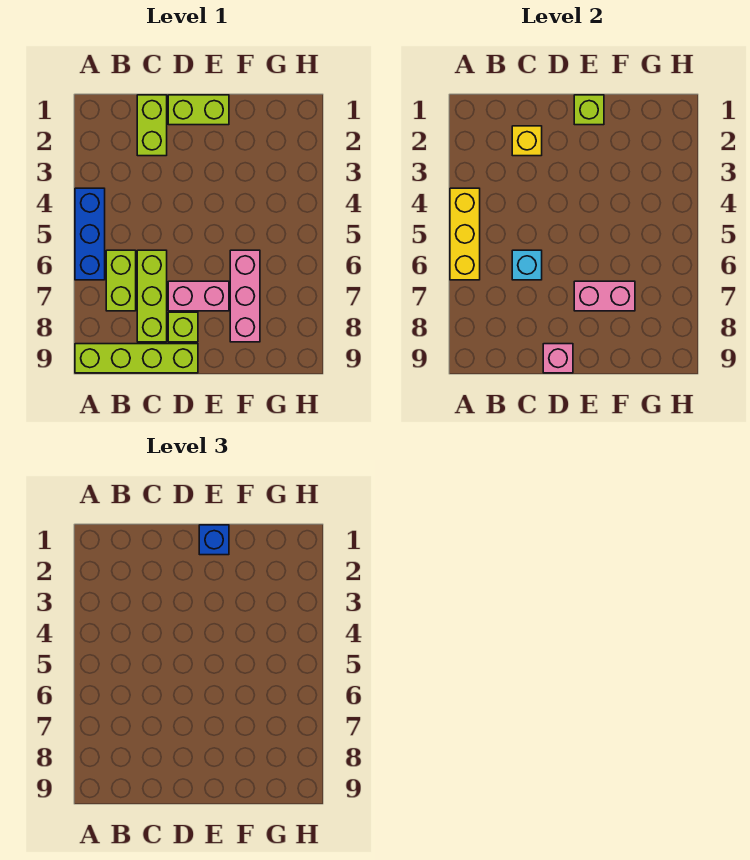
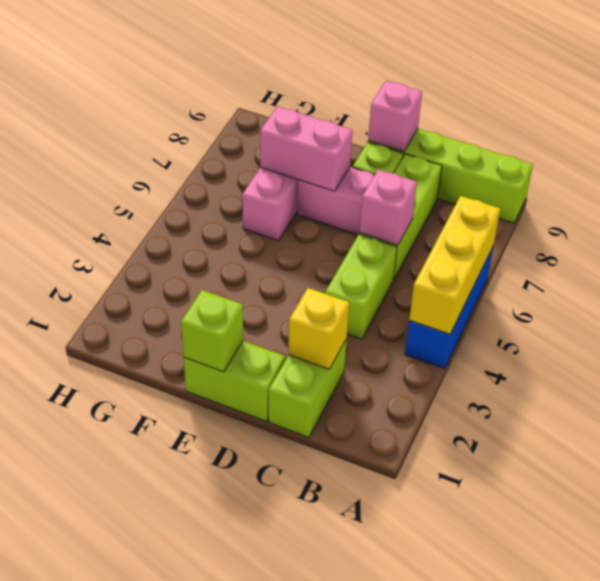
lime 1x2 brick [106,250,136,311] -> lime 1x2 brick moved to [325,234,397,339]
cyan 1x1 brick [512,250,542,280] -> pink 1x1 brick [360,170,417,245]
blue 1x1 brick [199,525,229,555] -> none

